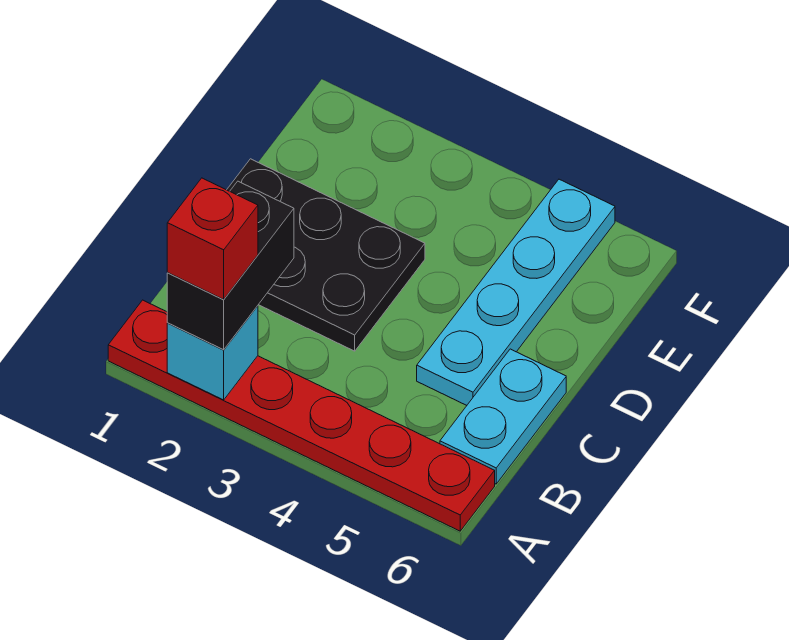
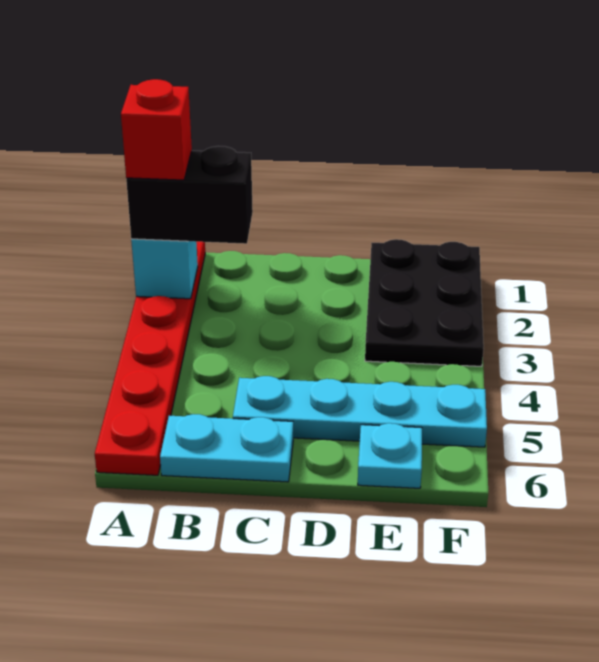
black 2x3 plate [227,159,425,351] -> black 2x3 plate moved to [365,239,484,366]
none -> cyan 1x1 plate [358,423,422,488]

